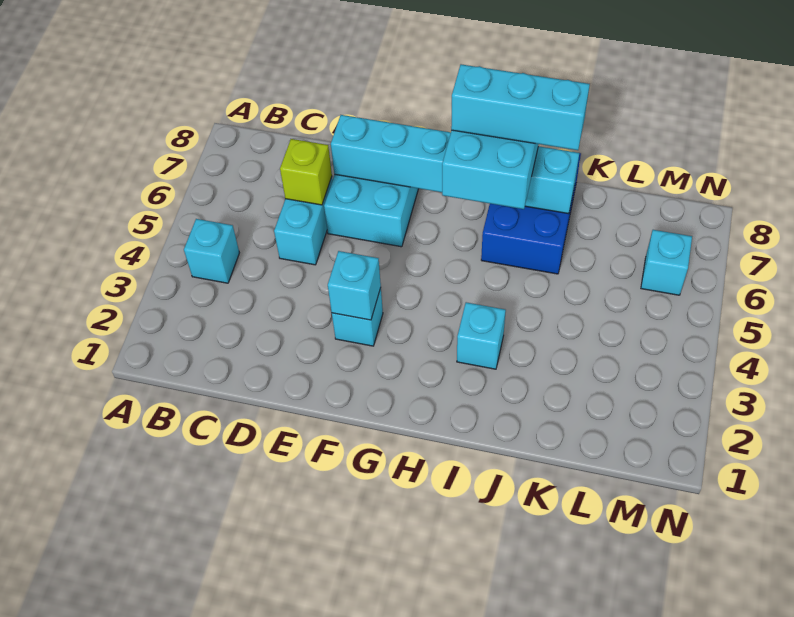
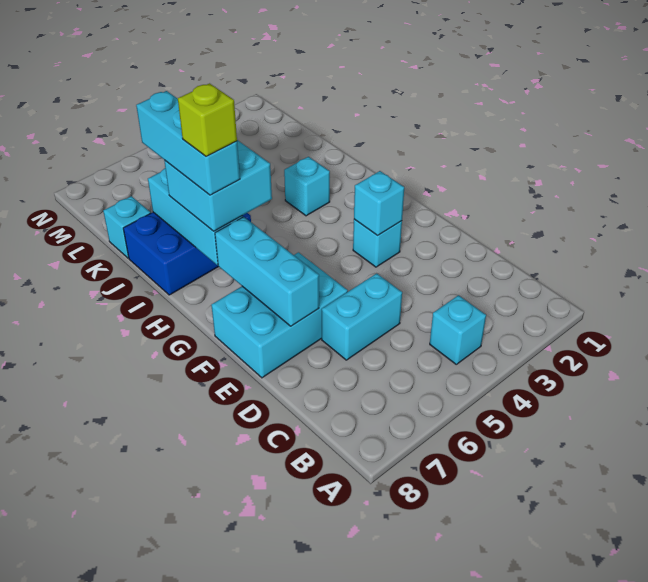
lime 1x1 brick [280,139,332,205] -> lime 1x1 brick moved to [178,83,237,156]
cyan 1x1 brick [641,230,692,295] -> cyan 1x1 brick moved to [103,196,151,258]

